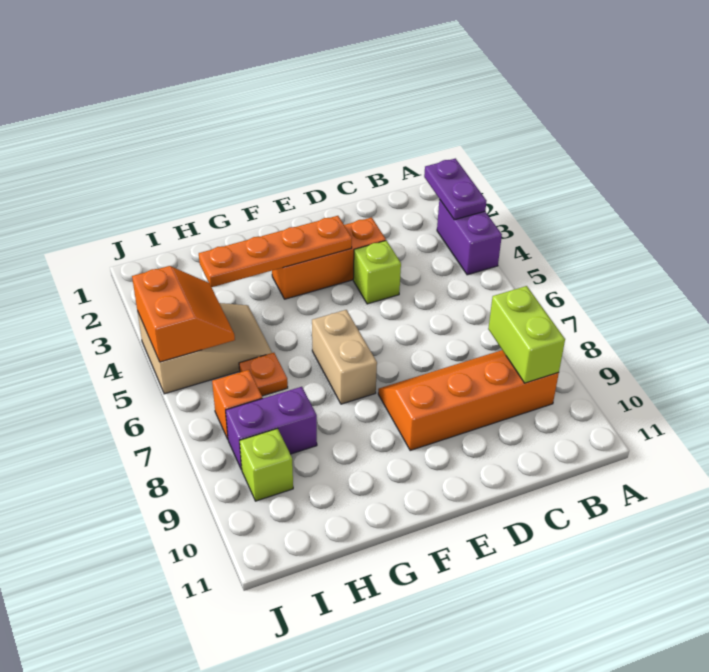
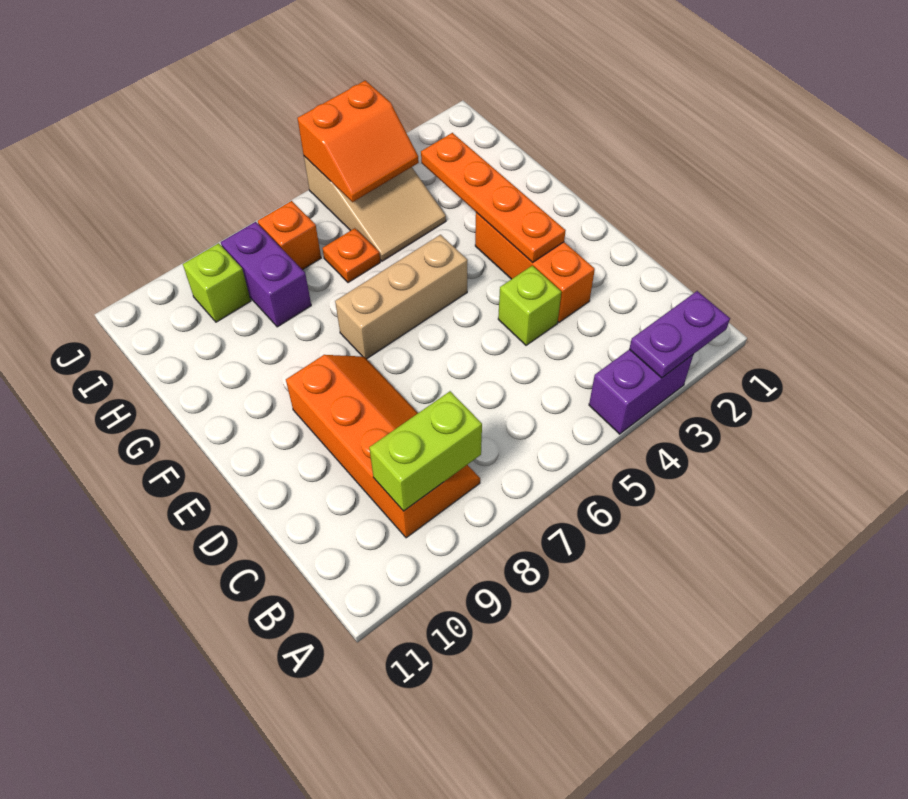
tan 1x2 brick [312,310,377,404] -> tan 1x3 brick [335,235,468,359]

